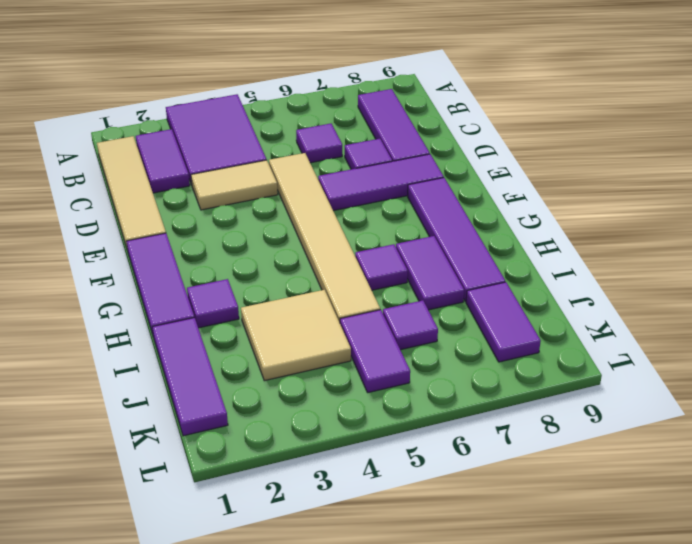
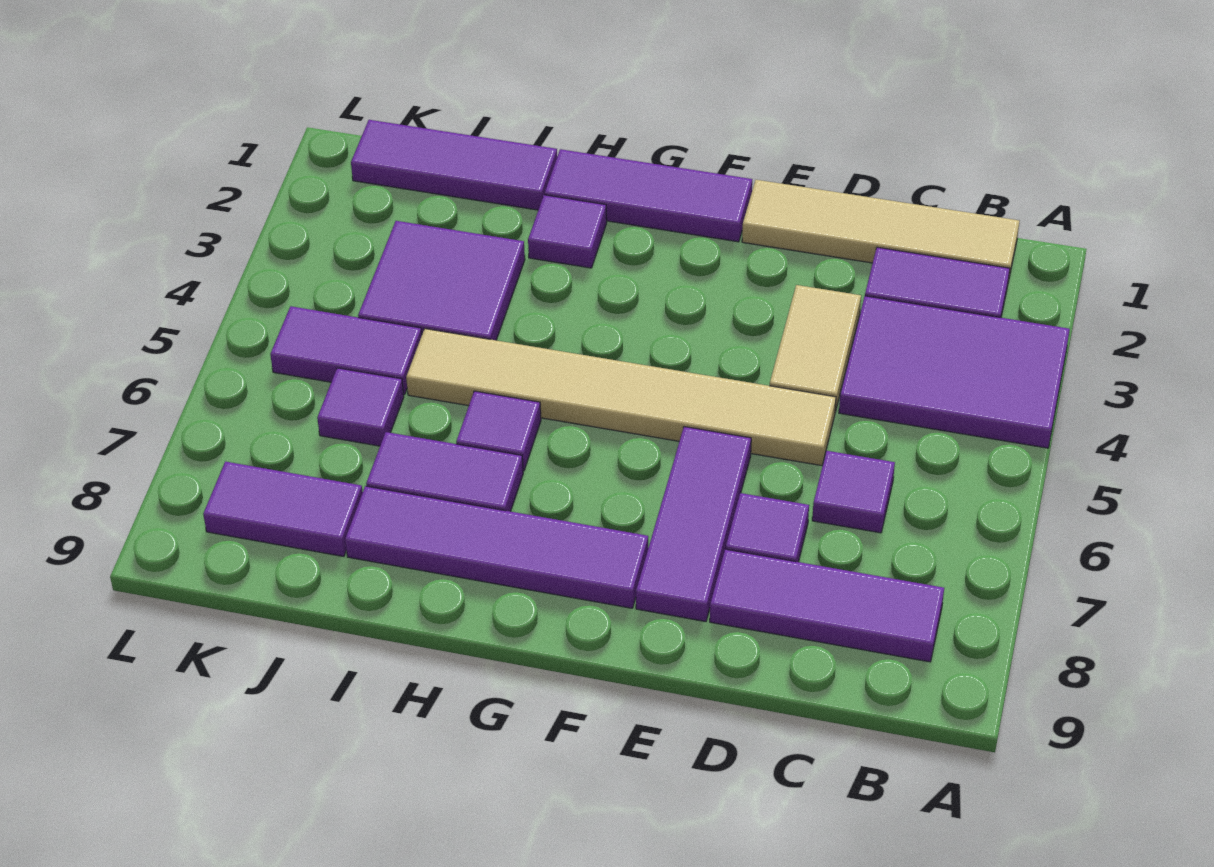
tan 2x2 tile [241,290,351,381] -> purple 2x2 tile [358,221,525,340]

